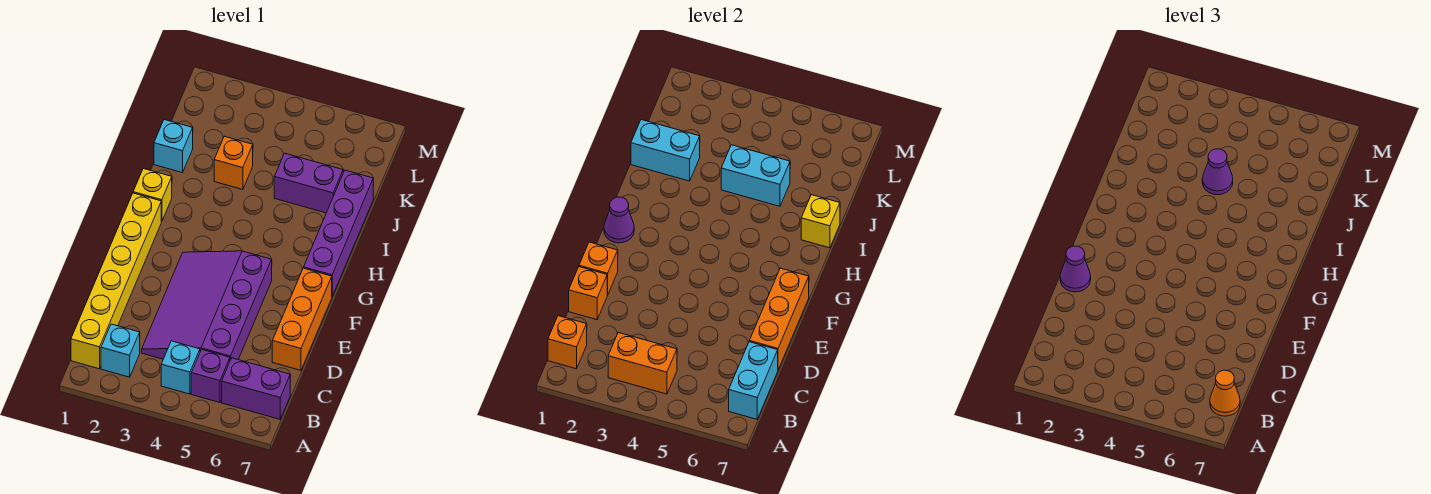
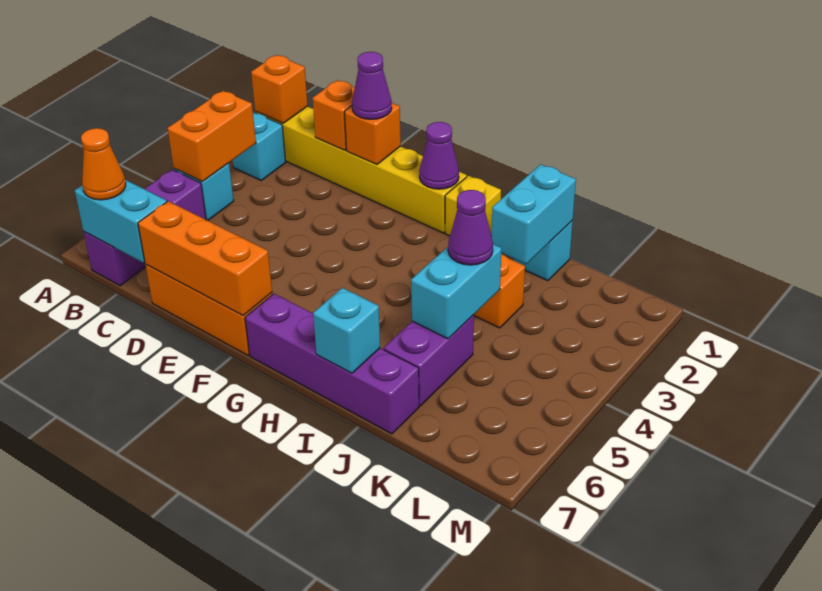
purple 3x4 slope [142,251,272,360] -> none
yellow 1x1 brick [801,195,840,248] -> cyan 1x1 brick [313,288,380,373]

